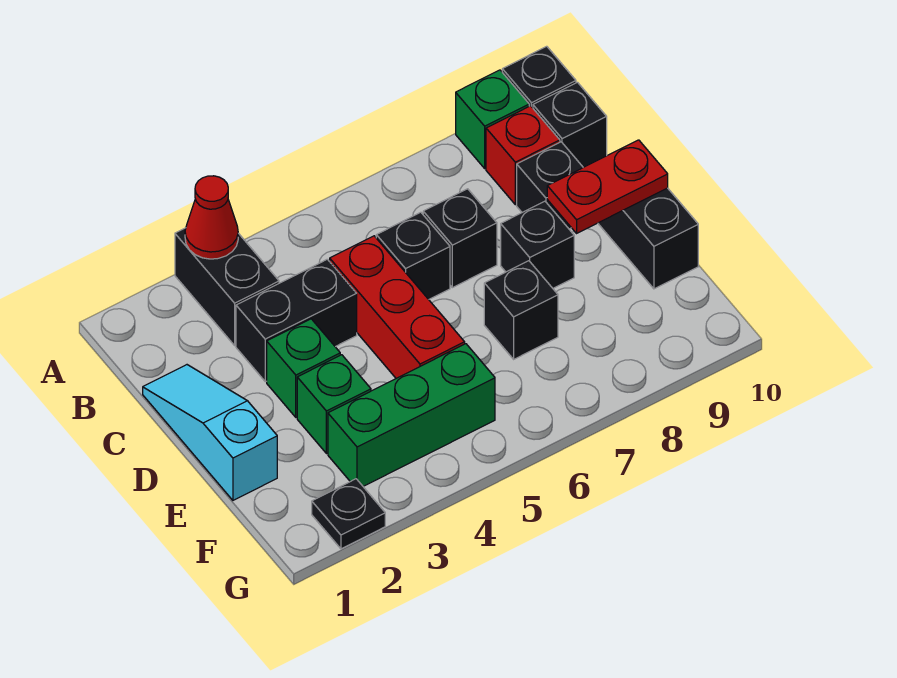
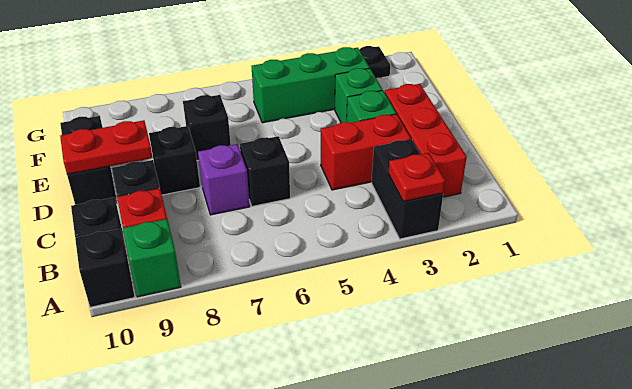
red 1x1 cone [185,176,238,259] -> red 1x1 plate [388,153,445,202]
cyan 1x3 slope [143,365,277,500] -> none
black 1x2 brick [236,259,357,382] -> red 1x2 brick [321,114,411,190]
red 1x3 brick [330,236,465,378] -> red 1x3 brick moved to [385,84,467,197]
black 1x1 brick [423,189,497,288] -> purple 1x1 brick [198,144,250,215]

